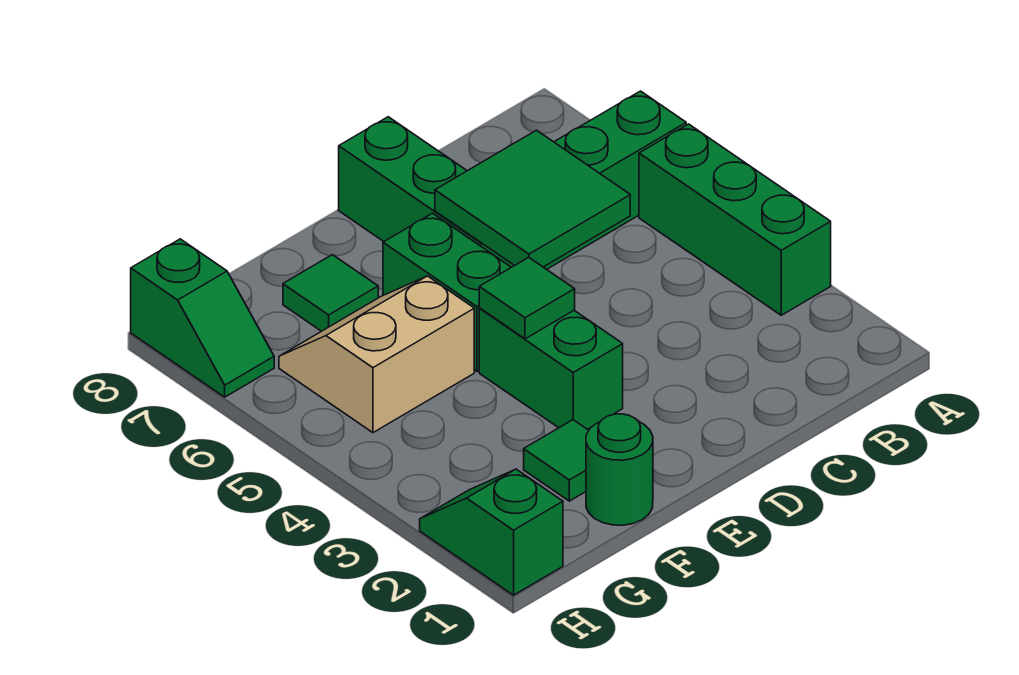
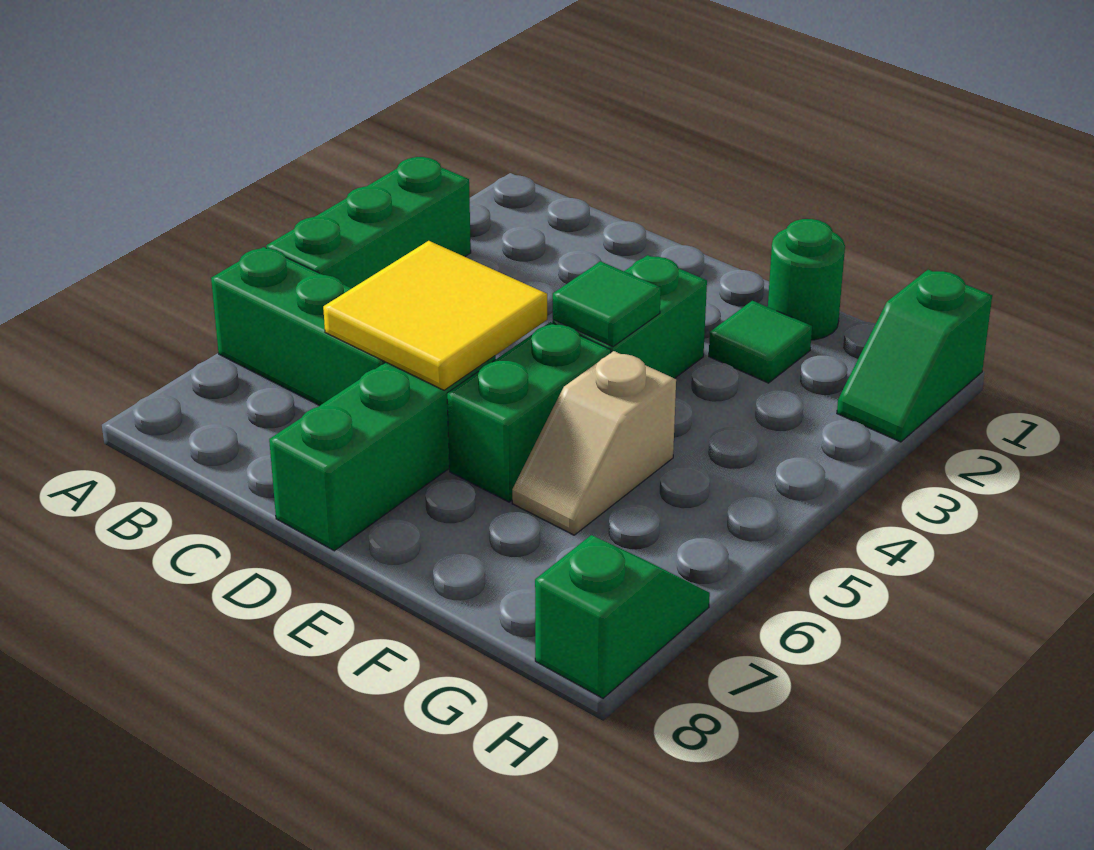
green 2x2 tile [435,130,630,267] -> yellow 2x2 tile [323,241,547,390]
tan 2x2 slope [279,276,474,433] -> tan 1x2 slope [512,351,676,535]
green 1x1 tile [283,255,378,331] -> none

